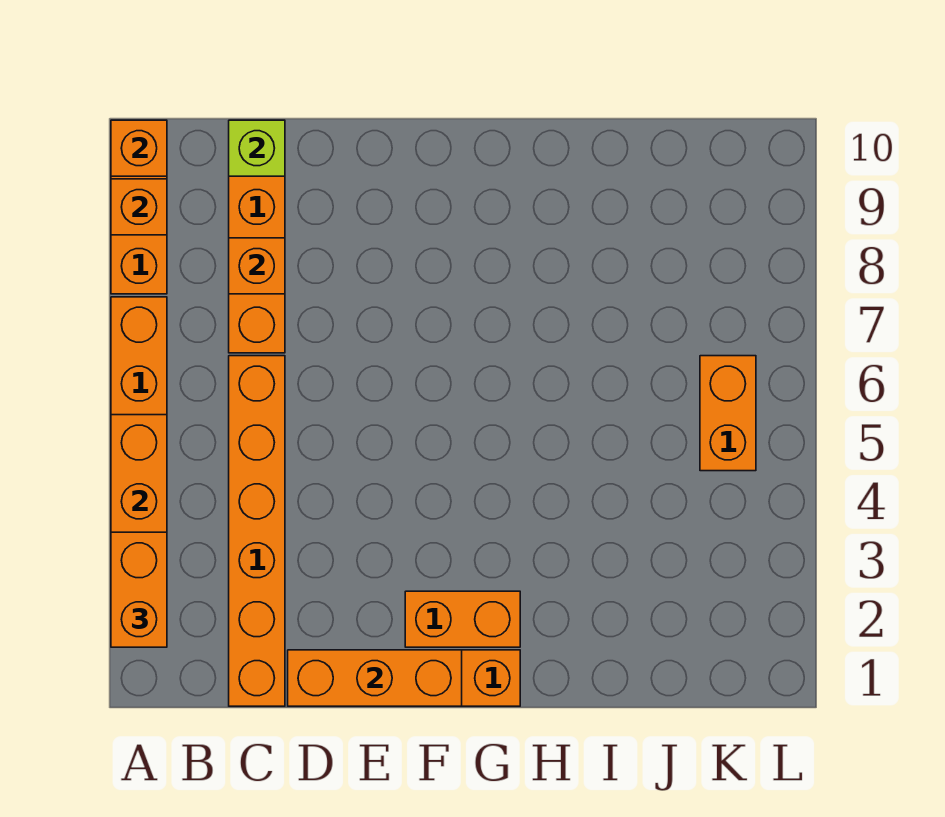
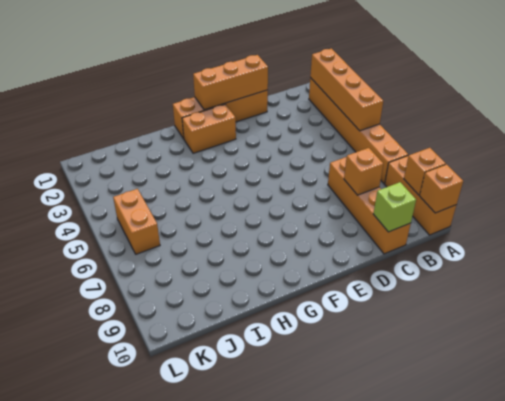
orange 1x2 brick [111,532,167,647] -> none
orange 1x6 brick [229,356,285,706] -> none

